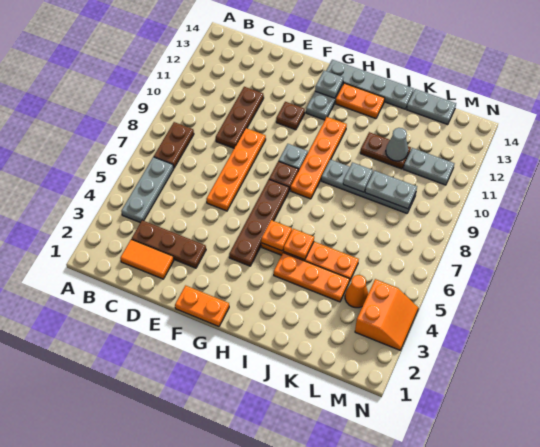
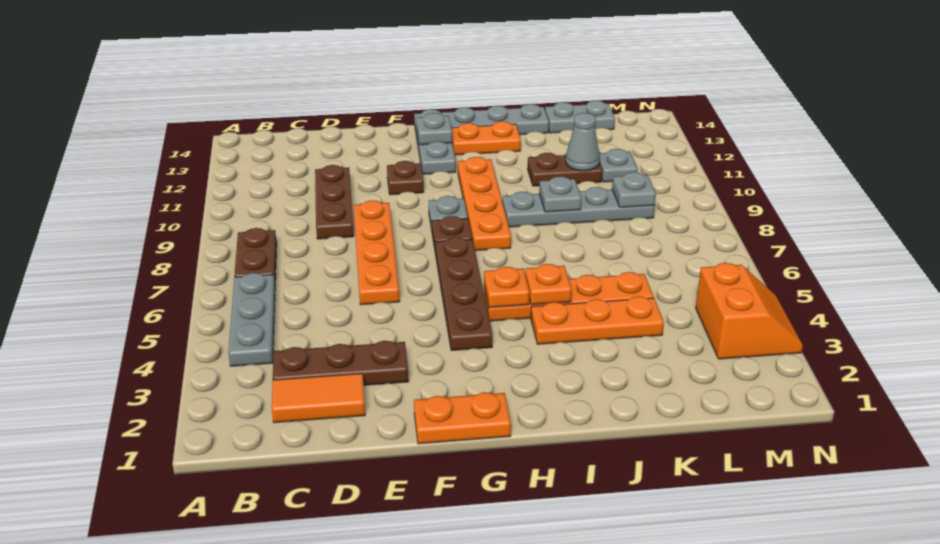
grey 1x2 plate [365,171,417,209] -> grey 1x1 plate [612,172,656,207]
orange 1x1 cone [345,275,368,308] -> none
grey 1x2 plate [403,148,455,185] -> grey 1x1 plate [599,149,638,182]

